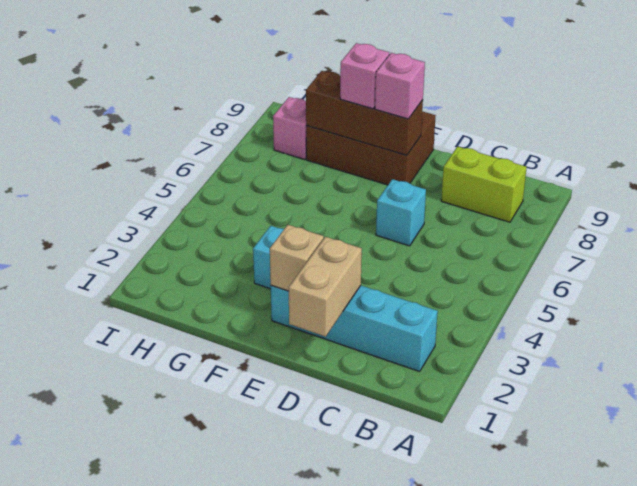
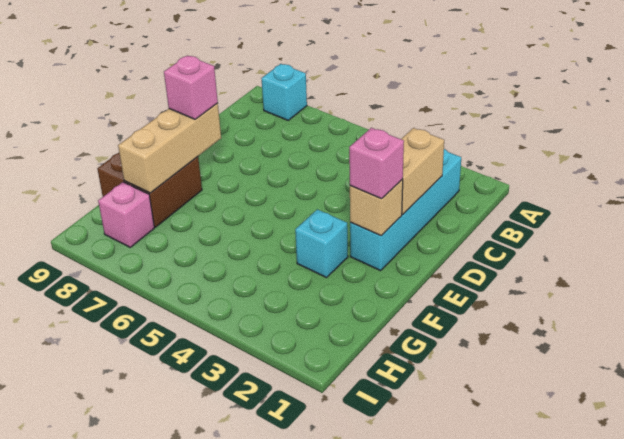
lime 1x2 brick [441,146,527,222] -> none
tan 1x2 brick [289,237,362,337] -> tan 1x2 brick turned to [401,128,444,214]
cyan 1x1 brick [376,179,426,246] -> cyan 1x1 brick moved to [261,64,307,120]
brown 2x3 brick [306,112,435,185] -> brown 2x2 brick [97,153,202,227]
brown 1x3 brick [306,71,423,155] -> tan 1x3 brick [118,103,221,193]
pink 1x1 brick [340,43,389,109] -> pink 1x1 brick moved to [349,128,404,199]

